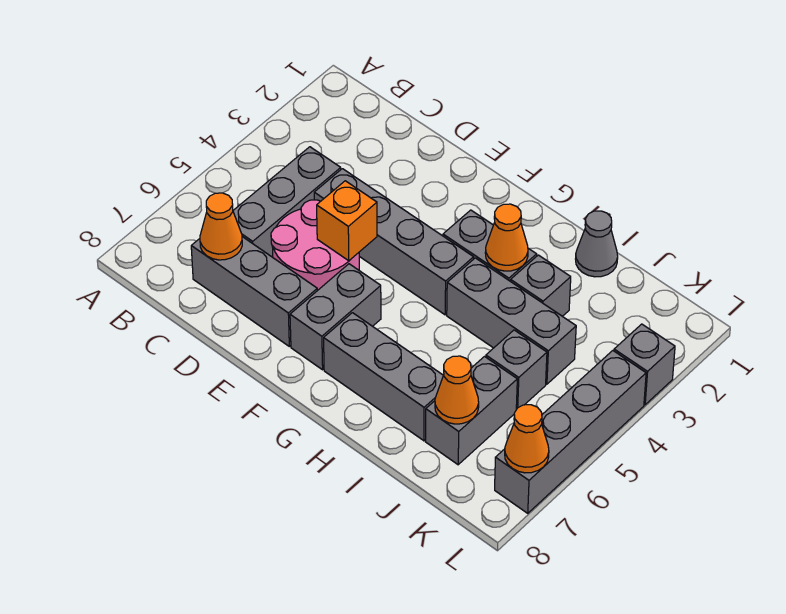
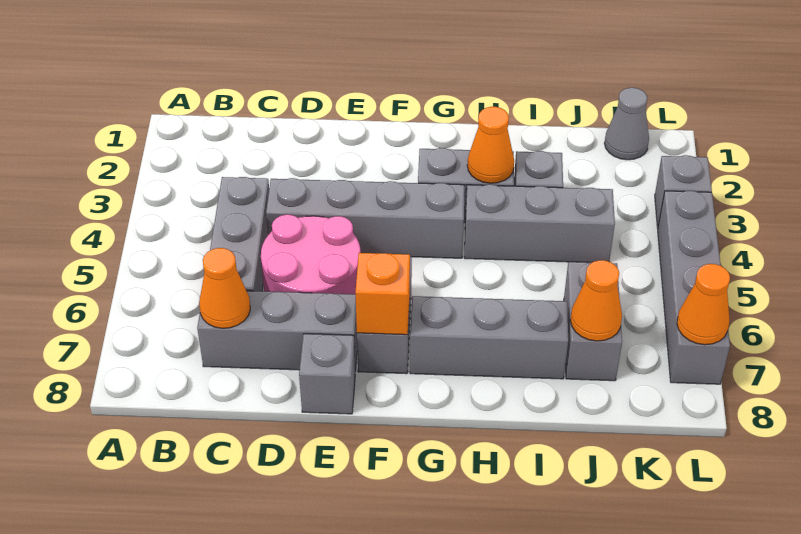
orange 1x1 brick [317,181,377,261] -> orange 1x1 brick moved to [355,253,410,335]
grey 1x1 cone [576,211,618,277] -> grey 1x1 cone moved to [604,88,649,160]
grey 1x1 brick [486,330,547,409] -> grey 1x1 brick moved to [299,334,355,414]

